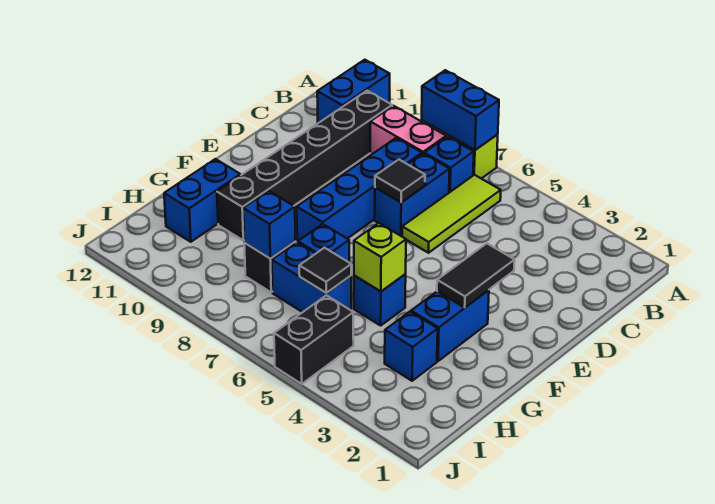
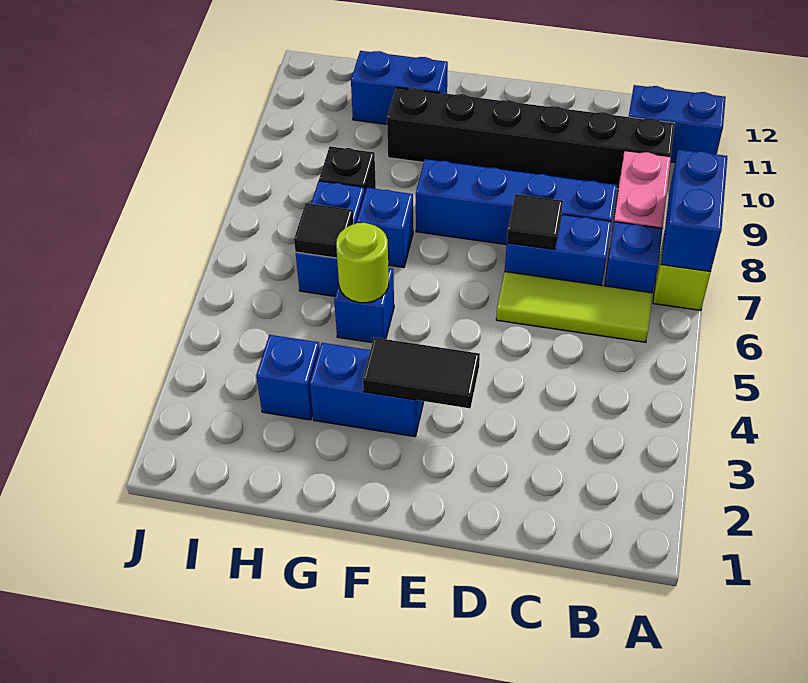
lime 1x1 brick [354,223,406,291] -> lime 1x1 round brick [336,223,389,303]
blue 1x1 brick [243,191,296,258] -> none
black 1x2 brick [274,295,354,384] -> none

